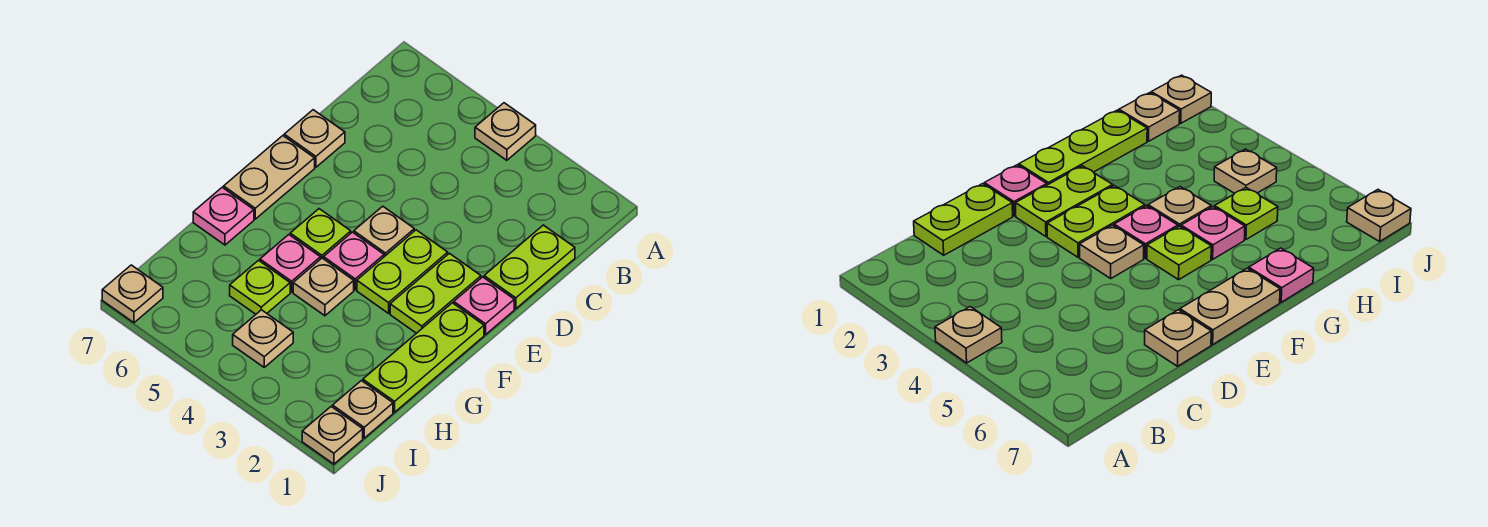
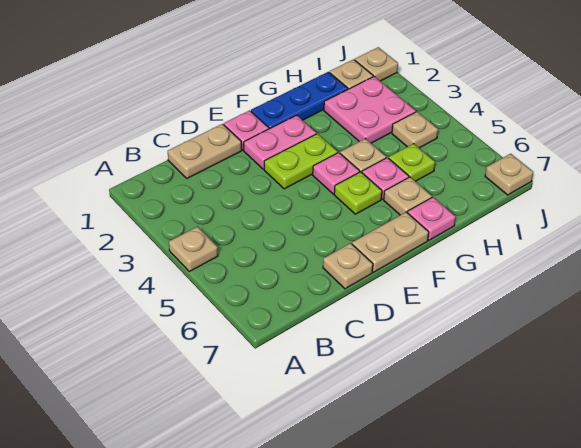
lime 1x2 plate [484,225,575,309] -> tan 1x2 plate [168,124,242,178]
lime 1x2 plate [390,253,481,333] -> pink 1x2 plate [244,115,317,169]
tan 1x1 plate [354,206,414,257] -> tan 1x1 plate moved to [384,177,432,215]
lime 1x3 plate [363,303,484,412] -> blue 1x3 plate [251,72,348,129]
none -> pink 2x2 plate [324,76,416,143]

